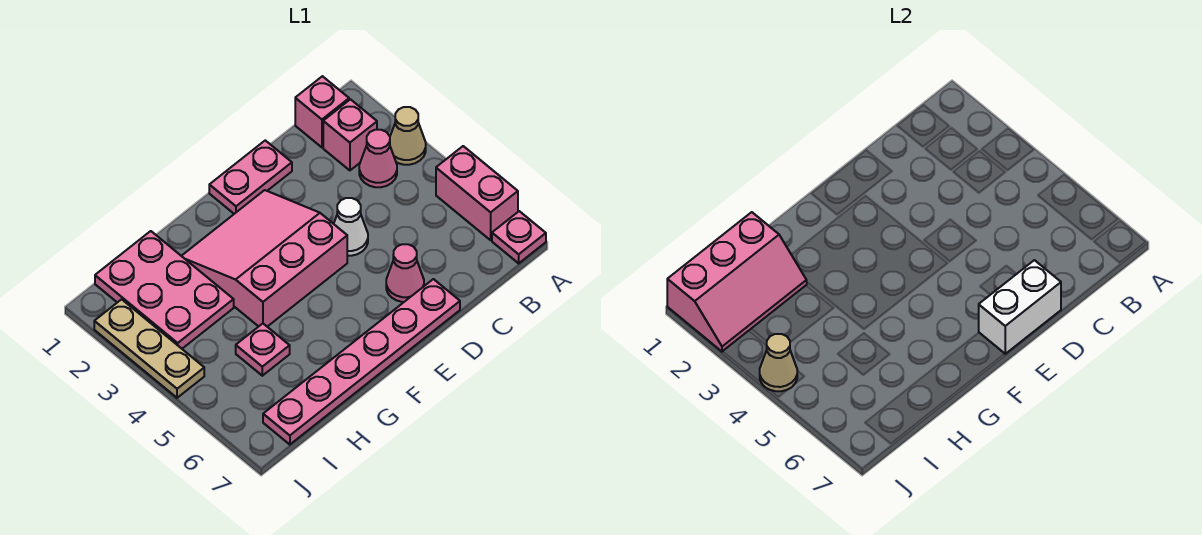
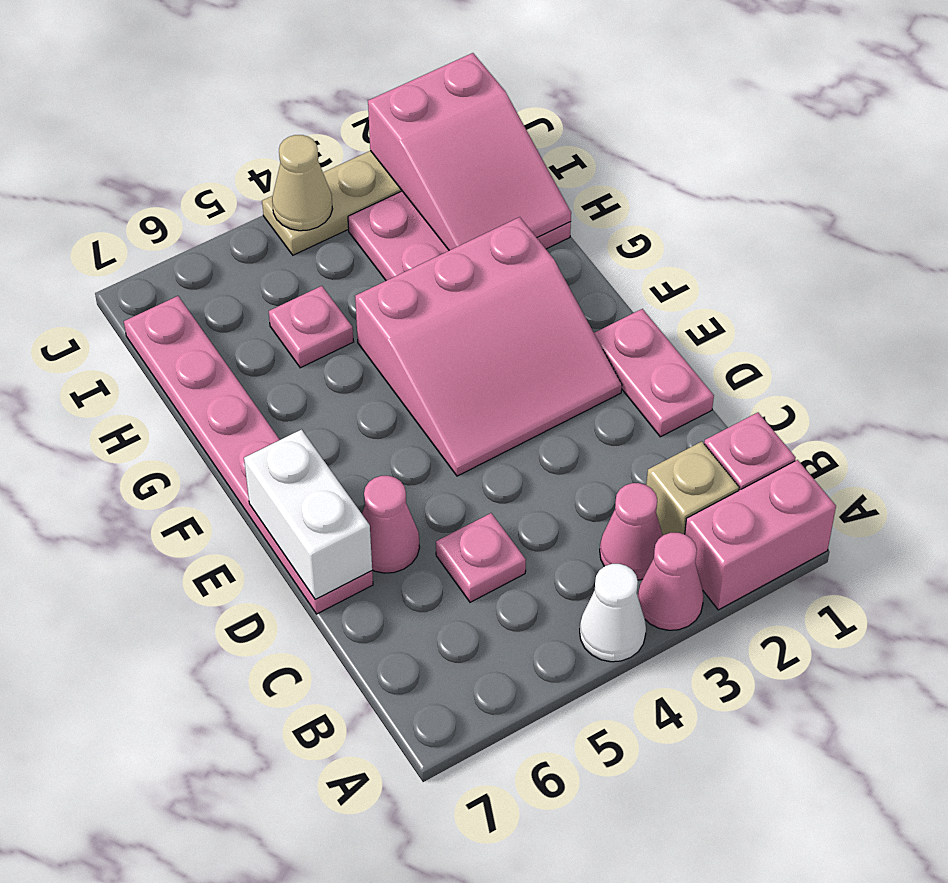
tan 1x1 cone [390,107,426,165] -> pink 1x1 cone [638,533,704,630]
pink 1x2 brick [436,146,518,240] -> pink 1x2 brick moved to [685,460,836,610]
pink 1x1 plate [492,211,546,263] -> pink 1x1 plate moved to [436,513,526,602]
pink 1x1 brick [323,99,377,170] -> tan 1x1 brick [646,442,739,535]
white 1x1 cone [334,198,368,256] -> white 1x1 cone moved to [580,564,646,662]
pink 3x3 slope [182,190,347,327] -> pink 3x3 slope turned to [355,217,622,476]
pink 2x3 slope [667,212,807,352] -> pink 2x3 slope turned to [368,53,571,250]

